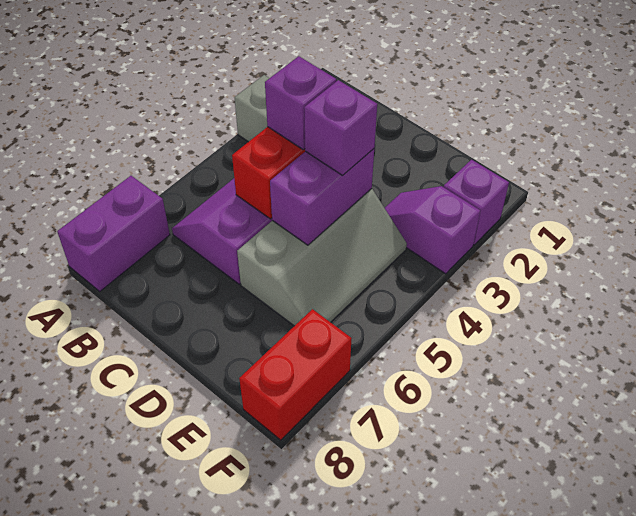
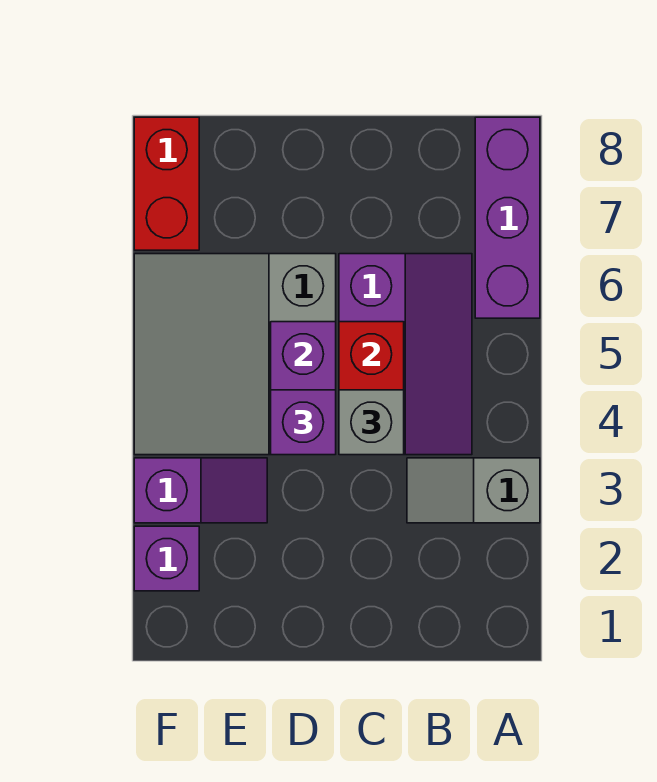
purple 1x2 brick [57,176,170,291] -> purple 1x3 brick [475,117,540,318]
purple 1x1 brick [265,56,336,150] -> grey 1x1 brick [339,390,404,455]
grey 2x3 slope [237,189,407,326] -> grey 3x3 slope [134,254,336,455]

